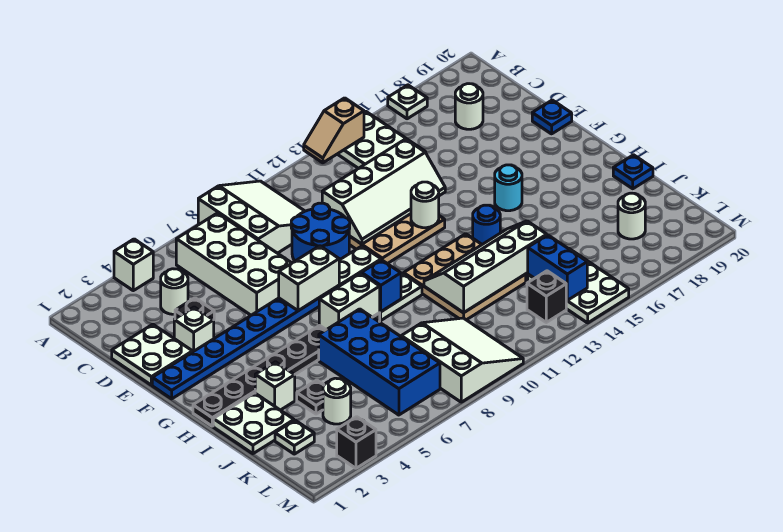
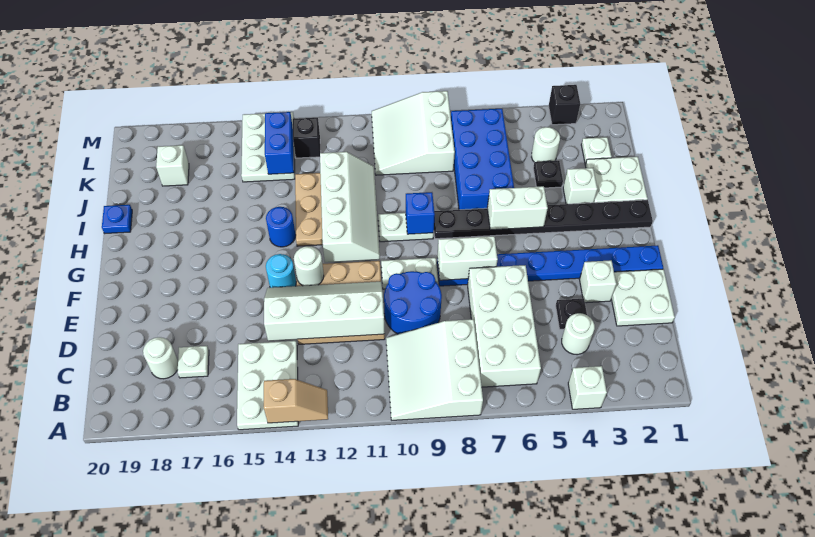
white 1x1 plate [388,85,427,119] -> white 1x1 plate moved to [178,346,209,378]
blue 1x1 plate [532,100,572,134] -> none
cyan 1x1 round brick [495,165,522,211] -> cyan 1x1 round brick moved to [266,254,296,288]
white 1x2 brick [319,273,380,330] -> white 1x2 brick moved to [487,186,548,230]
white 2x4 slope [424,221,547,313] -> white 2x4 slope turned to [320,152,380,262]
white 1x1 round brick [618,193,645,239] -> white 1x1 brick [156,145,189,186]

